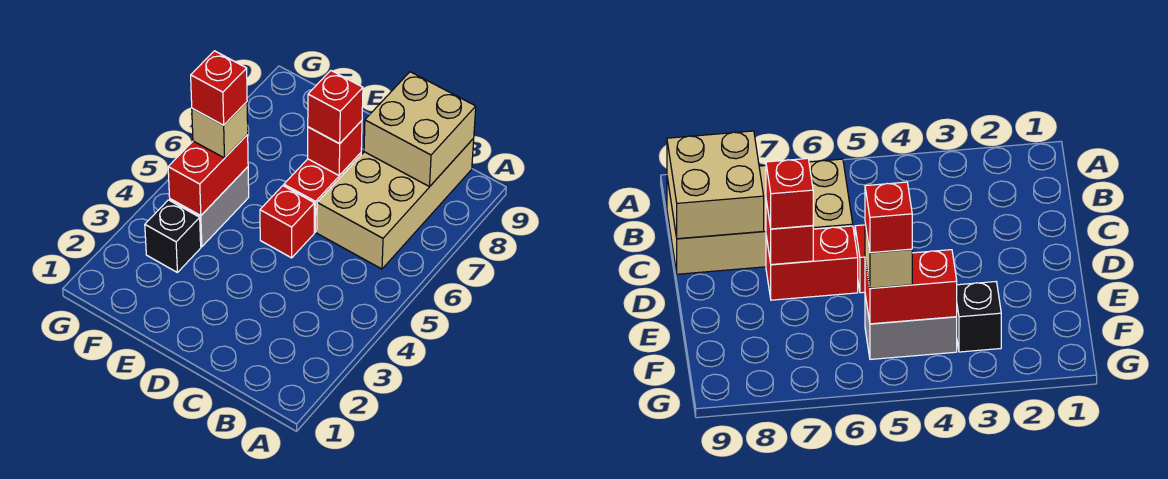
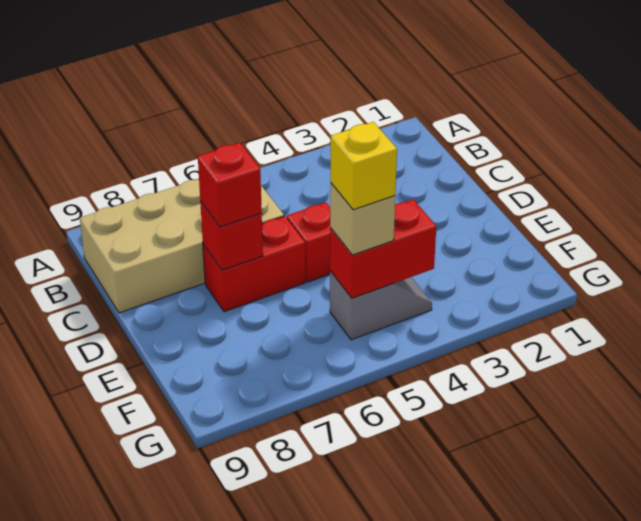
tan 2x2 brick [364,72,476,187] -> none
black 1x1 brick [145,200,201,272] -> none
grey 1x2 brick [170,167,249,247] -> grey 1x2 slope [330,271,432,340]
red 1x1 brick [191,51,247,125] -> yellow 1x1 brick [331,122,397,210]

